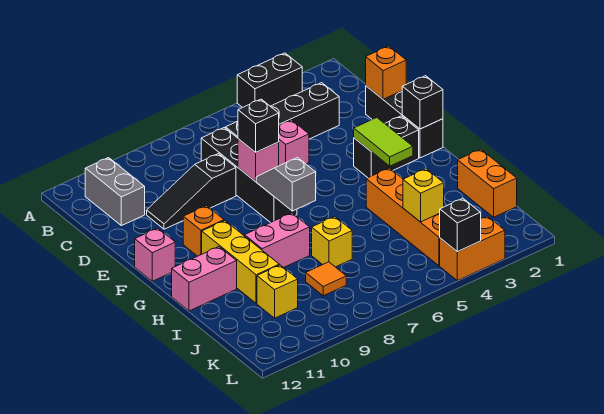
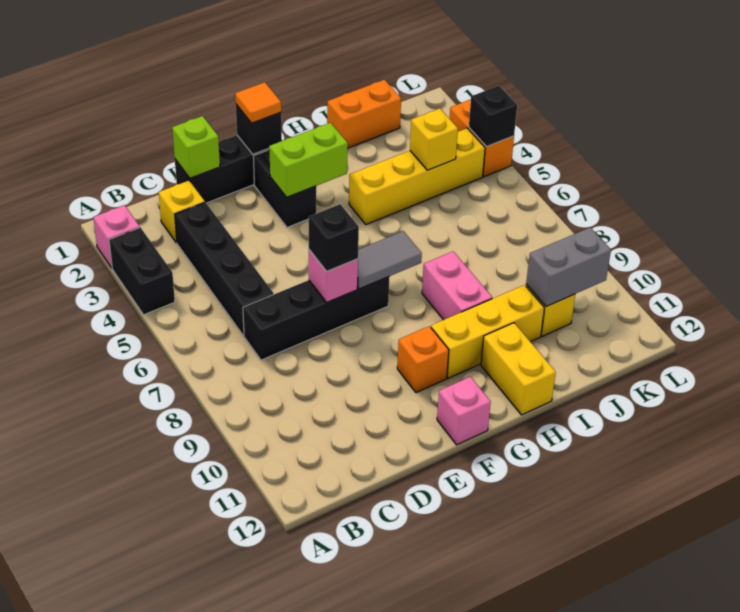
grey 1x2 brick [85,158,145,226] -> grey 1x2 brick moved to [526,227,611,307]
orange 1x1 brick [366,46,406,99] -> lime 1x1 brick [172,116,220,178]
pink 1x1 brick [279,120,309,166] -> pink 1x1 brick moved to [93,205,140,268]
black 1x3 slope [147,154,236,229] -> none
lime 1x2 tile [354,118,413,166] -> lime 1x2 brick [269,123,348,197]
grey 1x2 slope [256,158,316,211] -> grey 1x2 tile [357,231,422,289]
orange 1x4 brick [366,168,440,266] -> yellow 1x4 brick [349,128,485,225]
pink 1x2 brick [172,247,237,311] -> yellow 1x2 brick [481,323,556,415]
yellow 1x1 brick [312,217,352,267] -> yellow 1x1 brick moved to [159,181,205,243]
orange 1x1 tile [306,262,346,296] -> orange 1x1 tile moved to [235,82,281,123]

